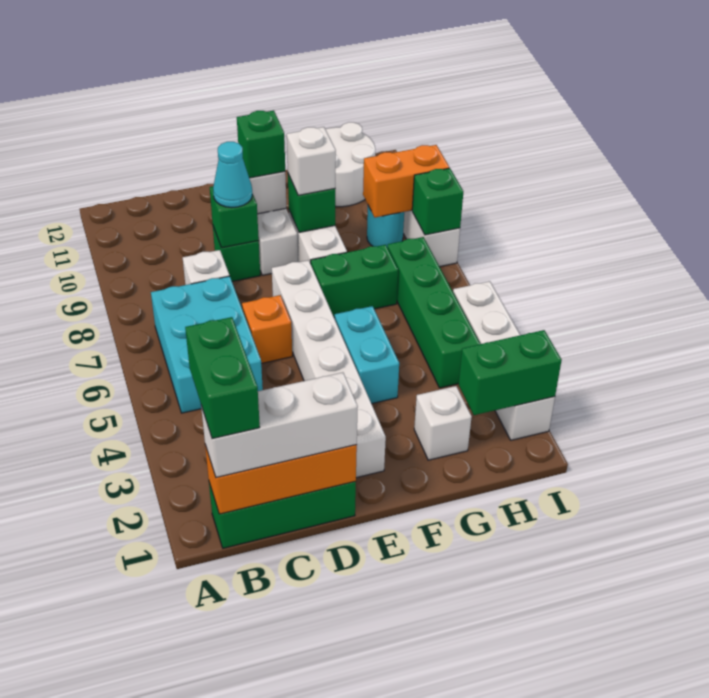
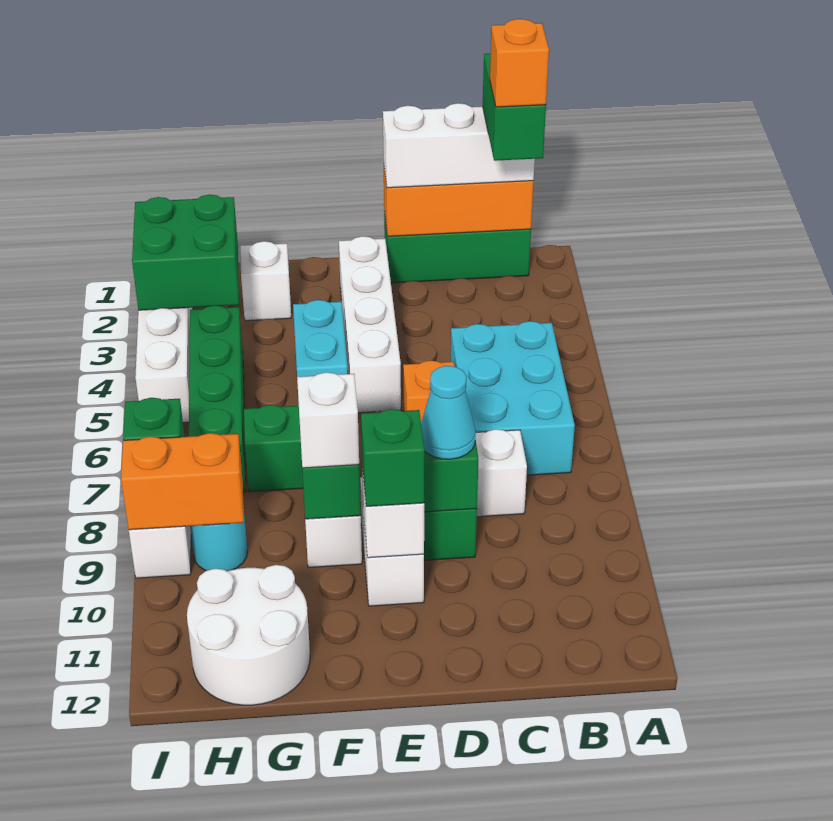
none -> orange 1x1 brick [490,19,549,107]
white 1x6 brick [272,260,386,478] -> white 1x4 brick [339,236,401,413]
green 1x2 brick [459,330,562,415] -> green 2x2 brick [132,195,239,310]

